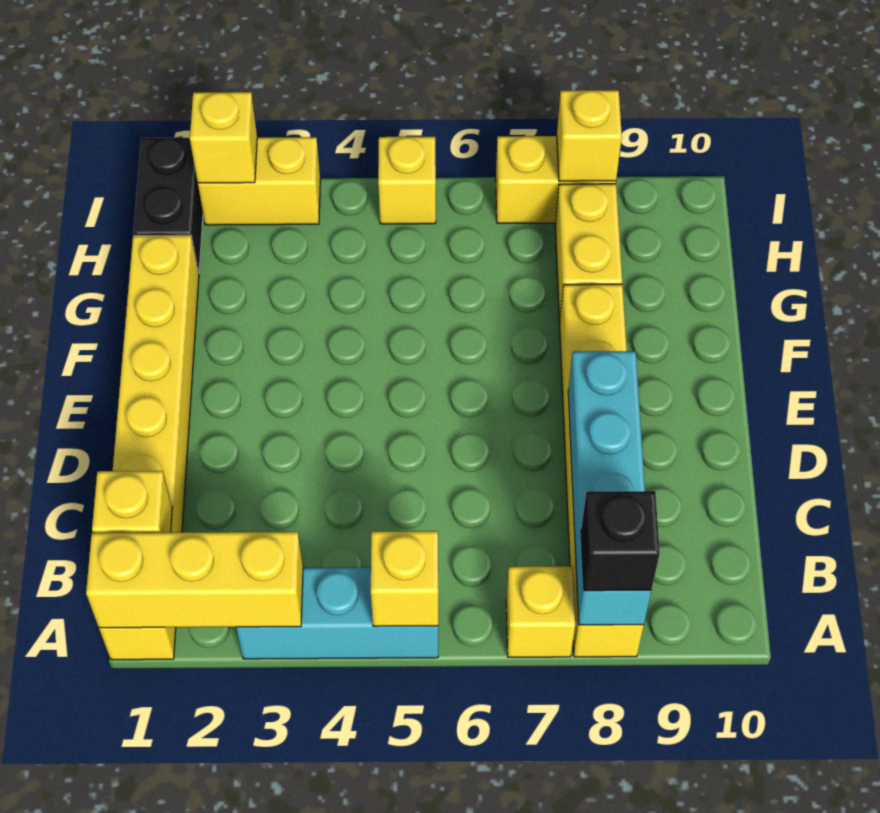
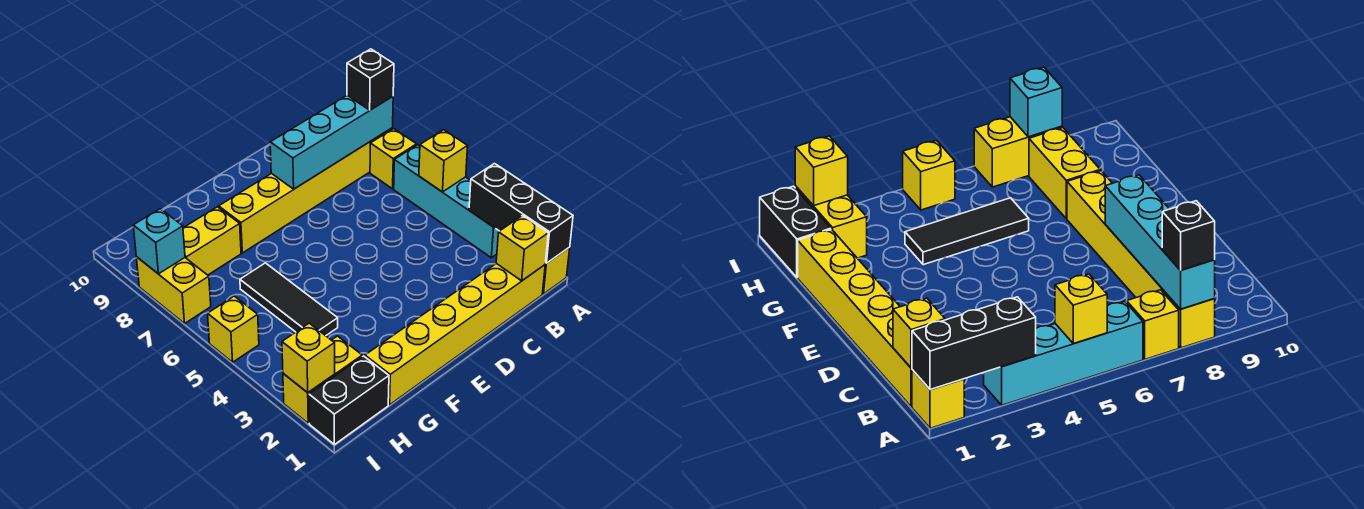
yellow 1x3 brick [86,532,303,628] -> black 1x3 brick [469,164,573,263]
cyan 1x3 brick [236,567,438,659] -> cyan 1x4 brick [394,145,499,258]
none -> black 1x3 tile [240,263,338,336]
yellow 1x2 brick [198,137,320,225] -> yellow 1x2 brick turned to [283,336,362,423]
yellow 1x1 brick [557,90,622,181] -> cyan 1x1 brick [133,209,185,274]

